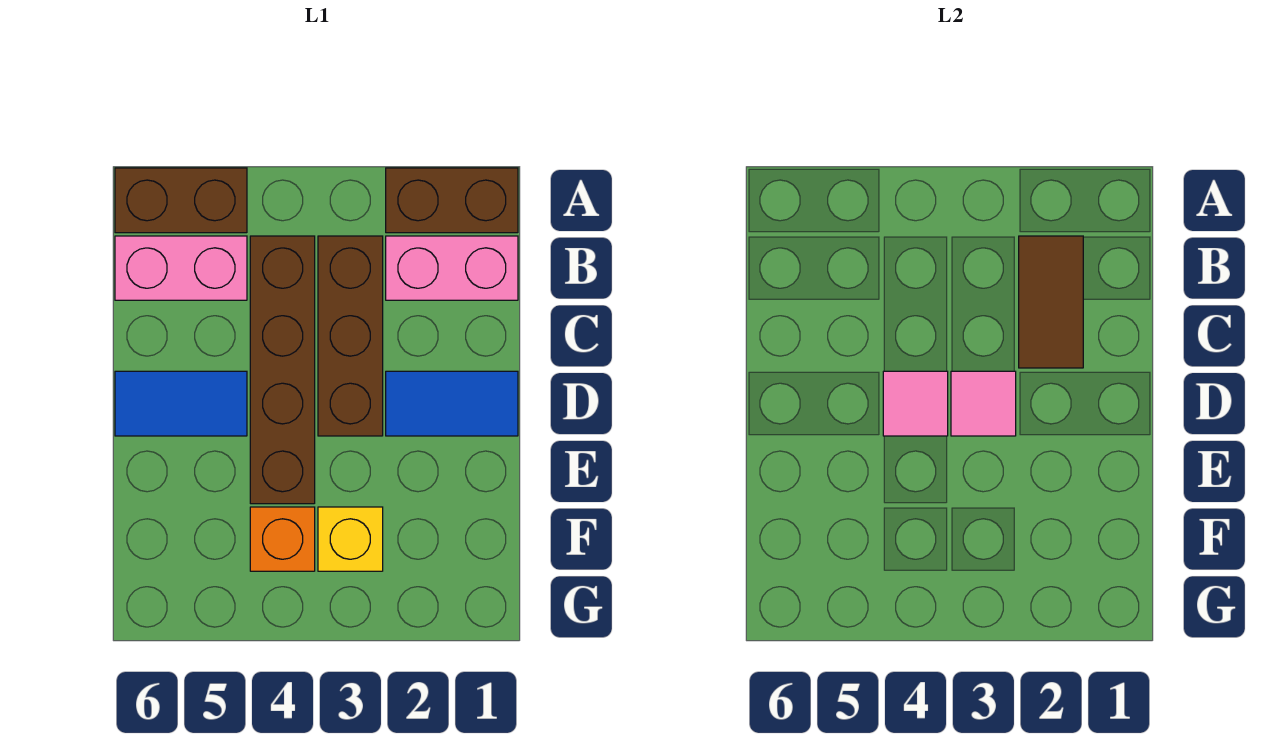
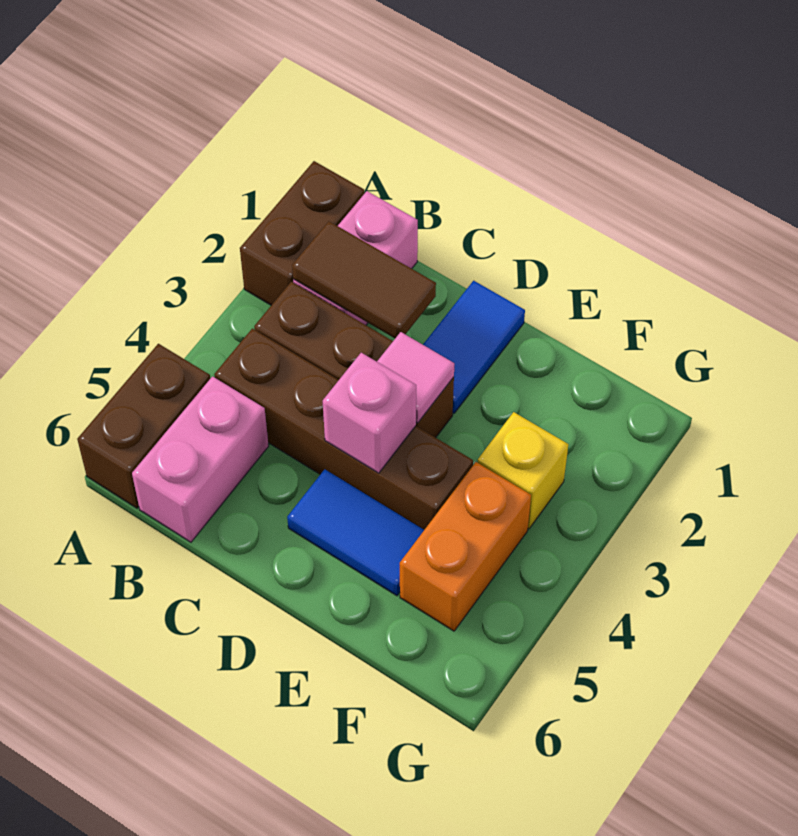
pink 1x1 tile [883,371,948,436] -> pink 1x1 brick [323,353,416,473]
blue 1x2 tile [115,371,247,436] -> blue 1x2 tile turned to [287,469,424,596]
orange 1x1 brick [250,507,315,571] -> orange 1x2 brick [400,462,531,631]

